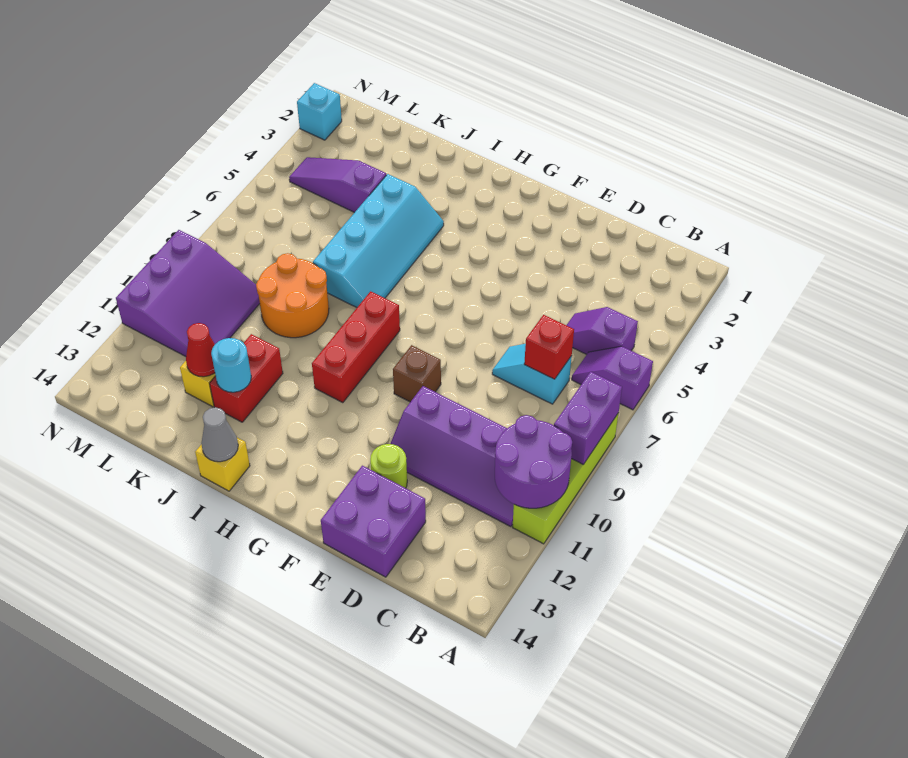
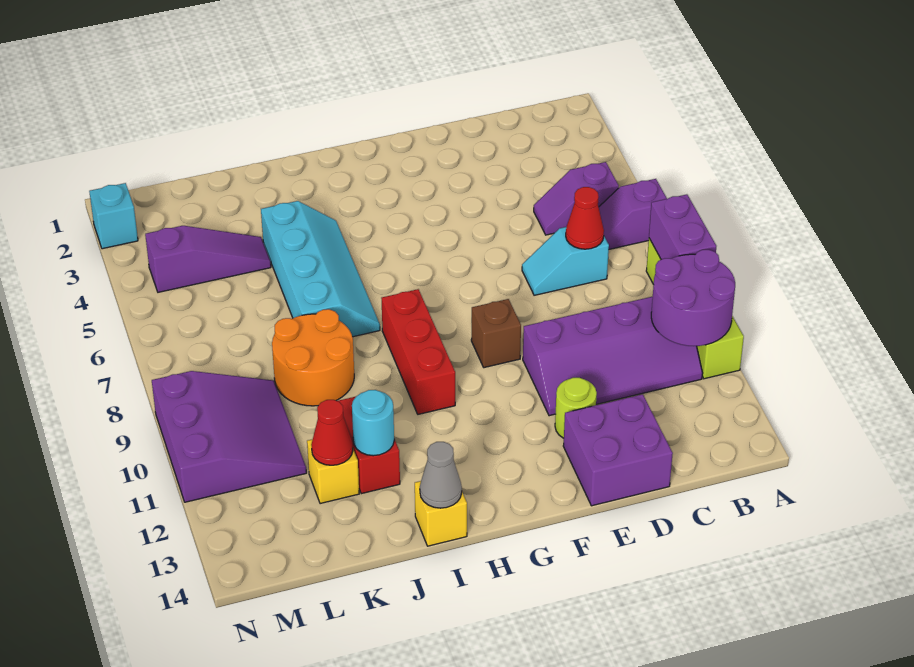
red 1x1 brick [524,315,574,379] -> red 1x1 cone [566,187,604,249]
purple 1x3 slope [289,157,386,213] -> purple 1x3 slope turned to [145,226,271,292]

